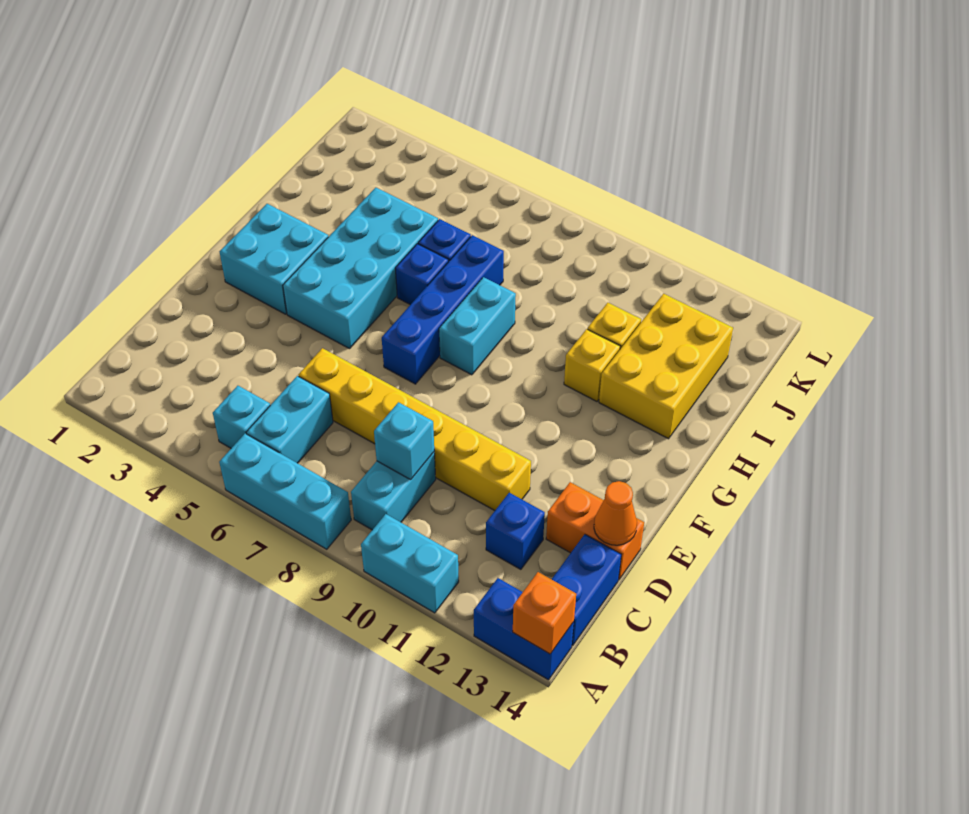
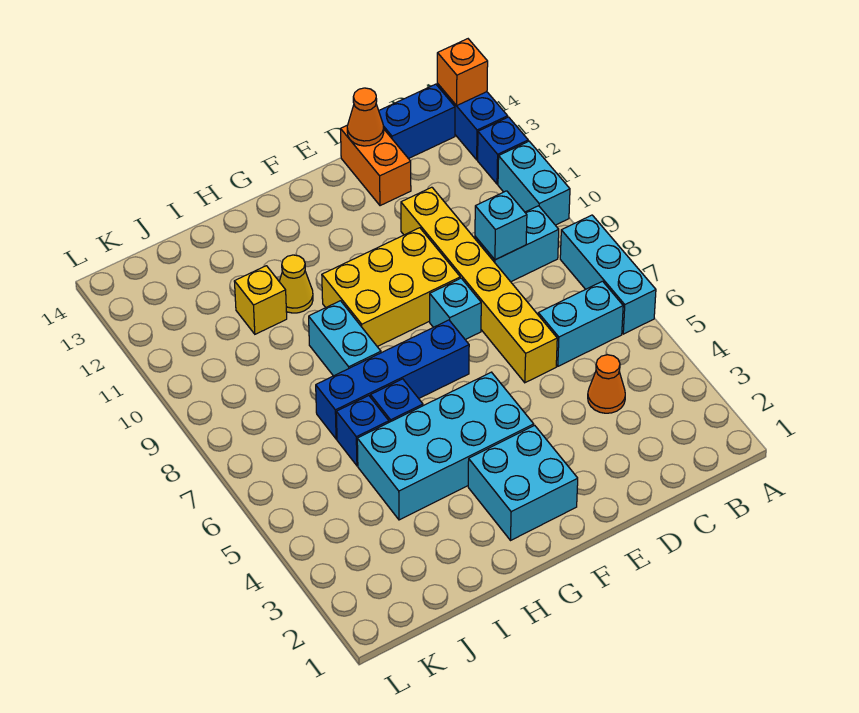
cyan 1x1 brick [213,386,270,448] -> cyan 1x1 brick moved to [430,278,481,340]
none -> orange 1x1 cone [588,355,625,413]
blue 1x1 brick [486,493,545,569] -> blue 1x1 brick moved to [478,117,528,184]
cyan 1x2 brick [439,277,516,375] -> cyan 1x2 brick turned to [309,301,381,376]
yellow 1x1 brick [564,329,620,401] -> yellow 1x1 cone [279,255,313,313]
yellow 2x3 brick [599,294,733,439] -> yellow 2x3 brick moved to [322,228,460,347]

